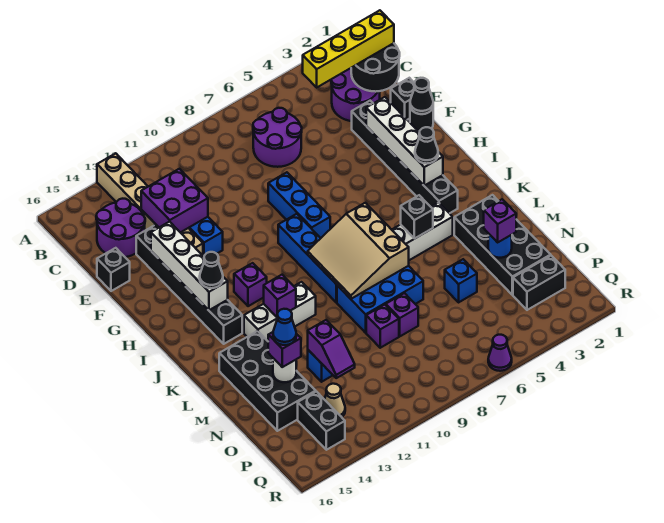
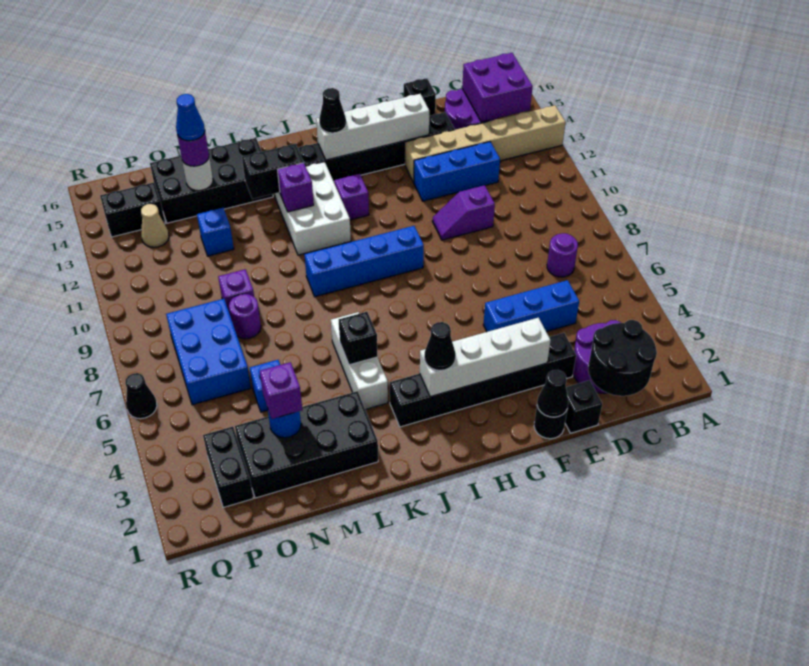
yellow 1x4 brick [303,10,394,87] -> none
purple 2x2 round brick [253,108,302,167] -> purple 1x1 round brick [547,233,578,277]
purple 2x2 brick [141,169,208,233] -> purple 2x2 brick moved to [462,53,533,122]
blue 1x3 brick [268,172,330,238] -> blue 1x3 brick moved to [484,280,579,332]
tan 3x3 slope [308,203,409,299] -> none
white 1x3 brick [244,282,316,341] -> white 2x3 brick [275,162,351,255]
none -> black 1x2 brick [242,144,304,199]
blue 2x3 brick [337,266,423,333] -> blue 2x3 brick moved to [166,299,251,405]
purple 1x1 brick [386,293,418,336] -> purple 1x1 round brick [229,294,261,339]
purple 1x2 slope [308,320,355,378] -> purple 1x2 slope moved to [432,185,495,240]
purple 1x1 brick [268,332,301,367] -> purple 1x1 round brick [177,132,209,166]
purple 1x1 cone [488,335,512,371] -> black 1x1 cone [125,373,157,419]

